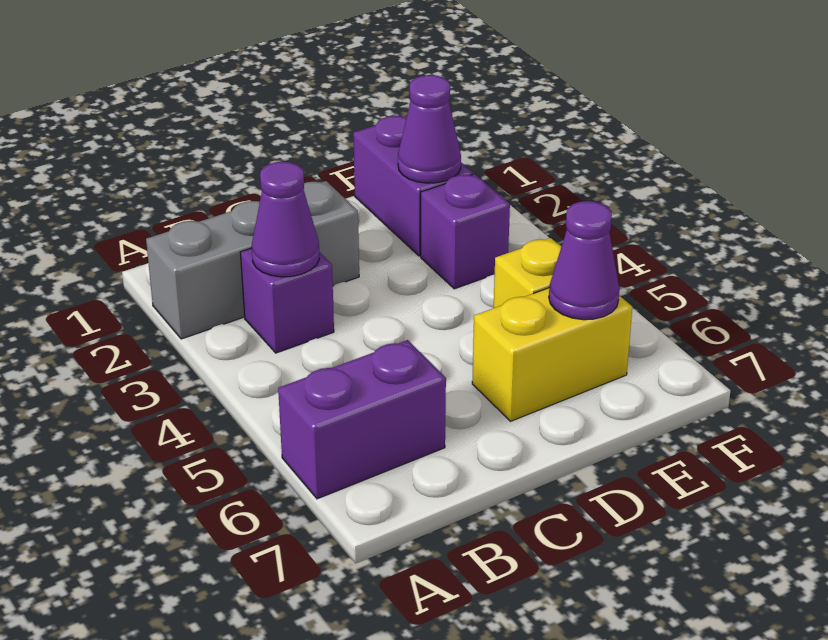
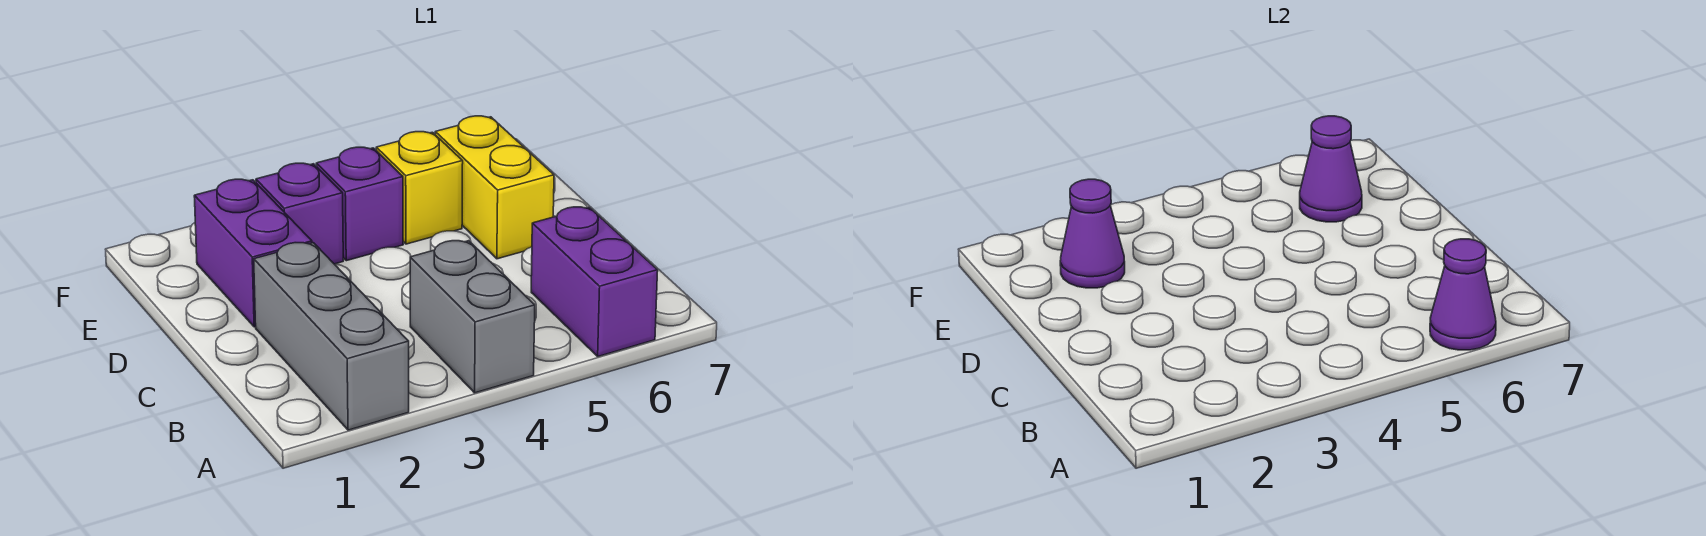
none -> grey 1x2 brick [410,241,535,393]
purple 1x1 brick [240,248,334,353] -> purple 1x1 brick moved to [316,147,403,261]
purple 1x1 cone [252,162,320,277] -> purple 1x1 cone moved to [1430,239,1496,350]
purple 1x2 brick [353,116,473,256] -> purple 1x2 brick turned to [194,179,312,327]

